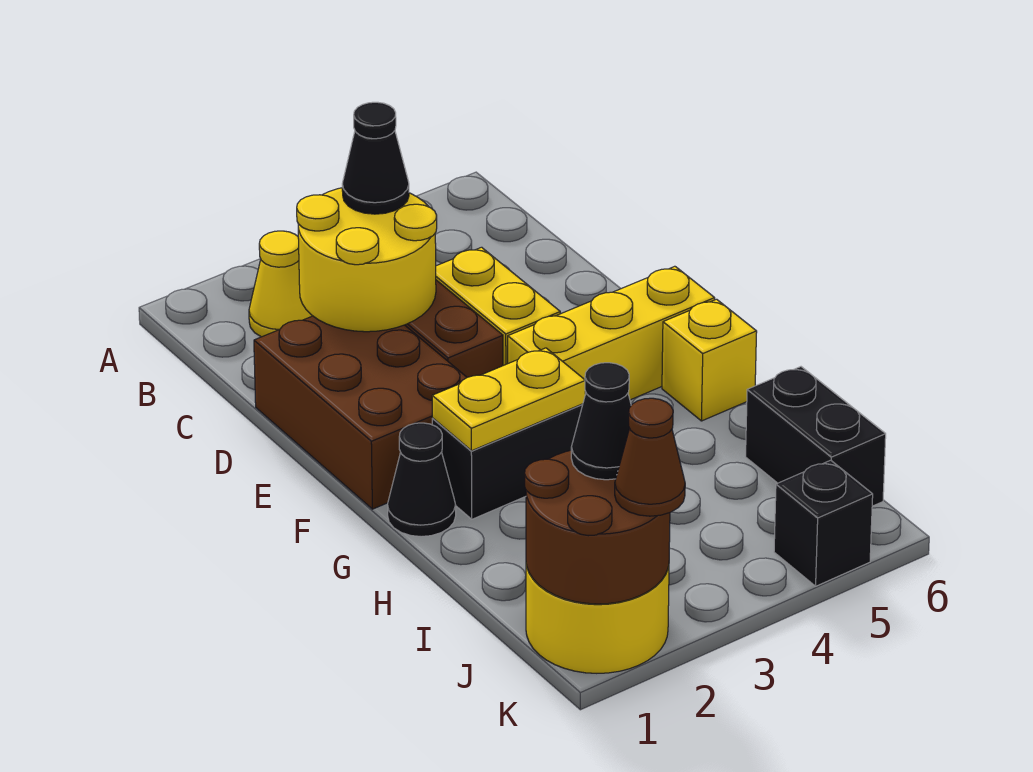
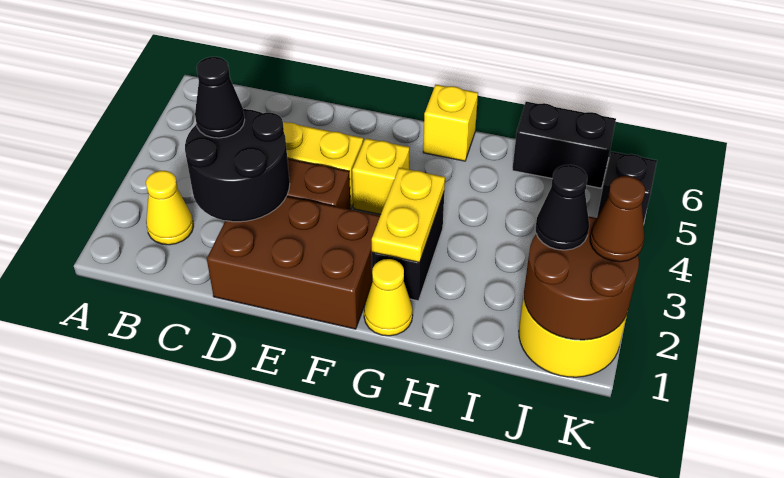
yellow 2x2 round brick [297,188,437,332] -> black 2x2 round brick [185,109,290,222]
yellow 1x3 brick [508,266,715,400] -> yellow 1x1 brick [352,138,409,215]
black 1x1 cone [388,423,456,537] -> yellow 1x1 cone [364,259,413,336]

